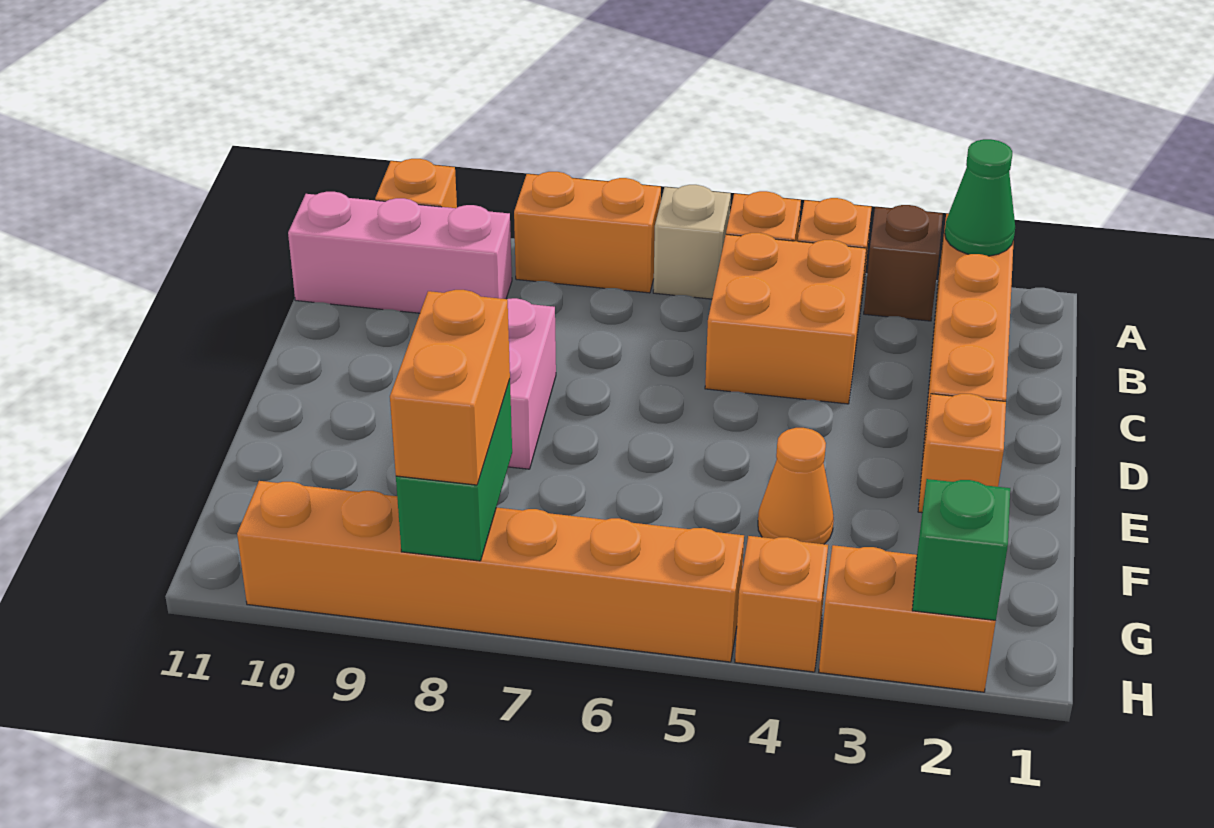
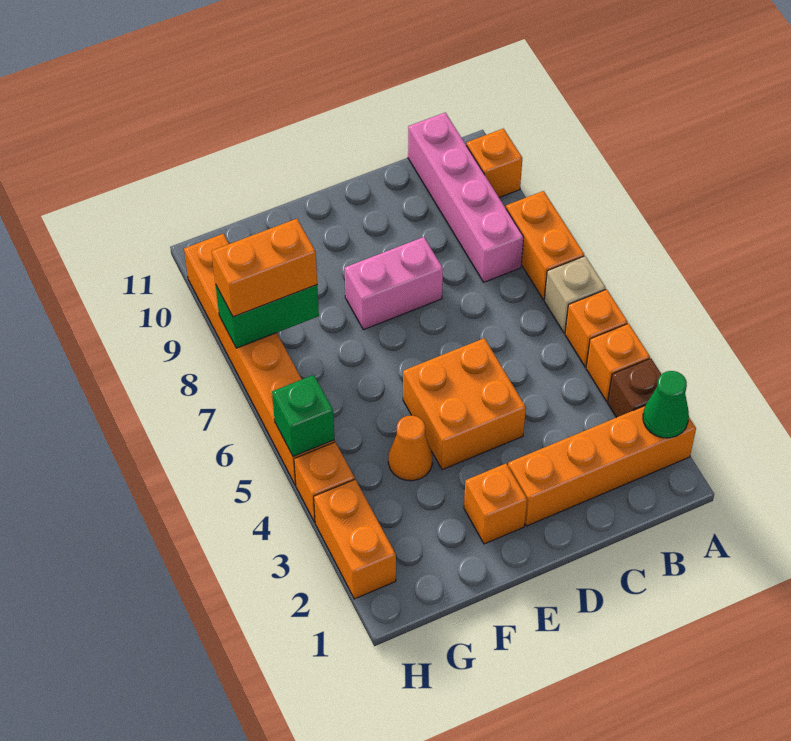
orange 2x2 brick [705,233,866,404] -> orange 2x2 brick moved to [403,338,526,470]
pink 1x3 brick [288,192,512,313] -> pink 1x4 brick [408,113,524,282]
green 1x1 brick [912,479,1010,620] -> green 1x1 brick moved to [272,375,334,457]

